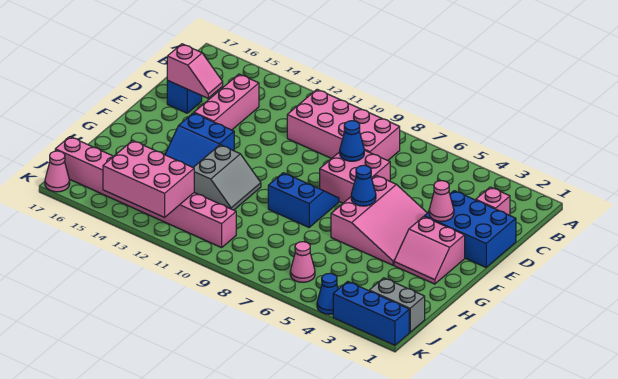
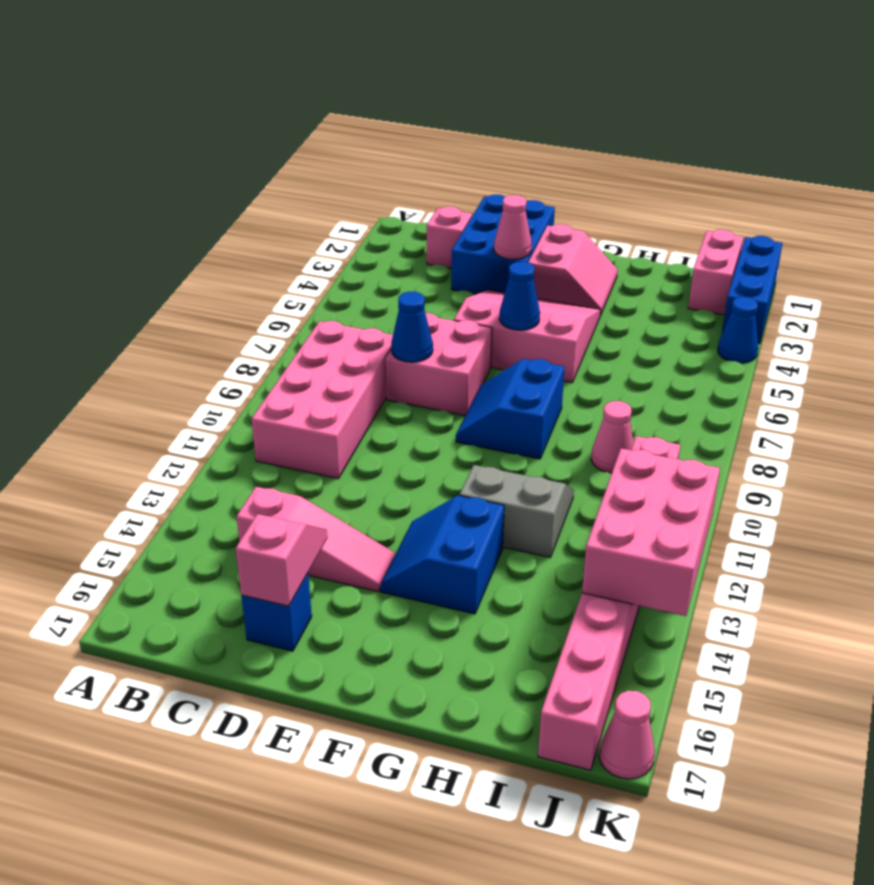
pink 1x3 brick [194,74,259,130] -> pink 1x3 slope [237,487,394,591]
blue 2x2 slope [165,113,234,167] -> blue 2x2 slope turned to [381,496,504,614]
grey 1x2 brick [369,278,425,332] -> pink 1x2 brick [688,230,743,315]
pink 1x1 cone [290,242,315,282] -> pink 1x1 cone moved to [591,401,634,473]

